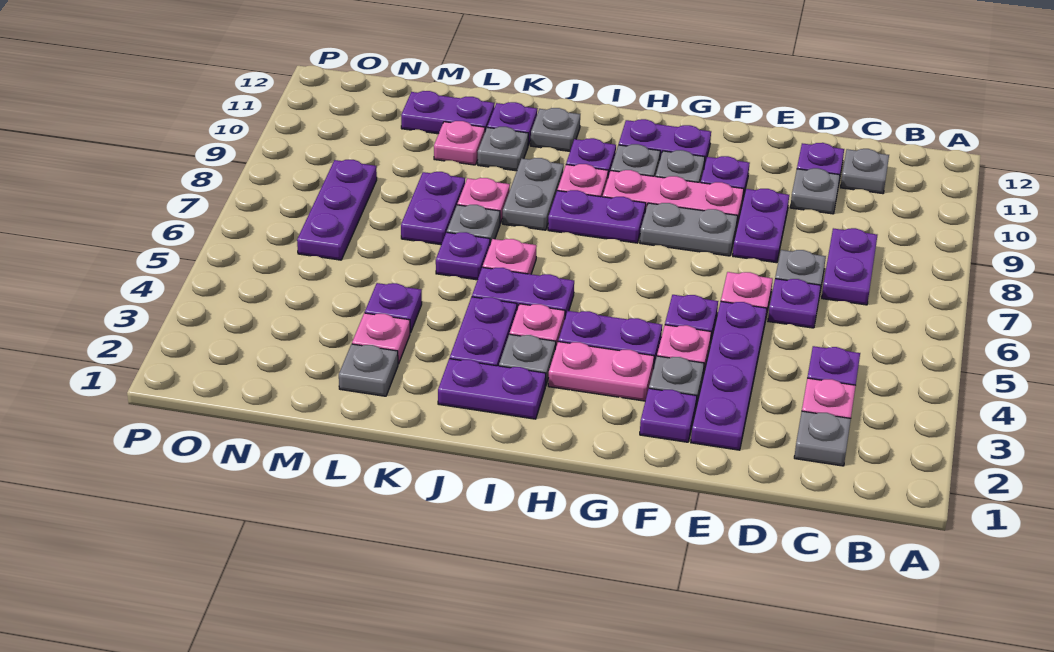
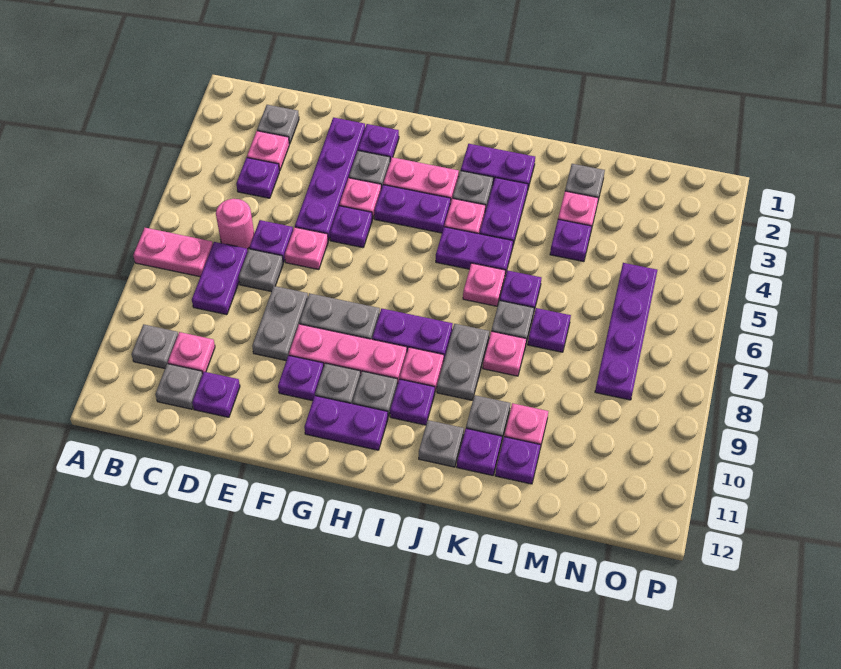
none -> pink 1x2 plate [133,228,213,277]
none -> pink 1x1 round brick [216,199,254,249]
none -> pink 1x1 plate [168,332,215,374]
grey 1x1 plate [790,168,840,214] -> grey 1x1 plate moved to [132,324,178,368]
purple 1x2 plate [733,189,789,263] -> grey 1x2 plate [252,286,308,360]
purple 1x2 plate [401,172,465,245] -> purple 1x1 plate [528,308,571,352]
purple 1x2 plate [401,91,494,134] -> purple 1x1 plate [495,437,541,484]
purple 1x3 plate [297,160,377,260] -> purple 1x4 plate [595,263,657,400]

